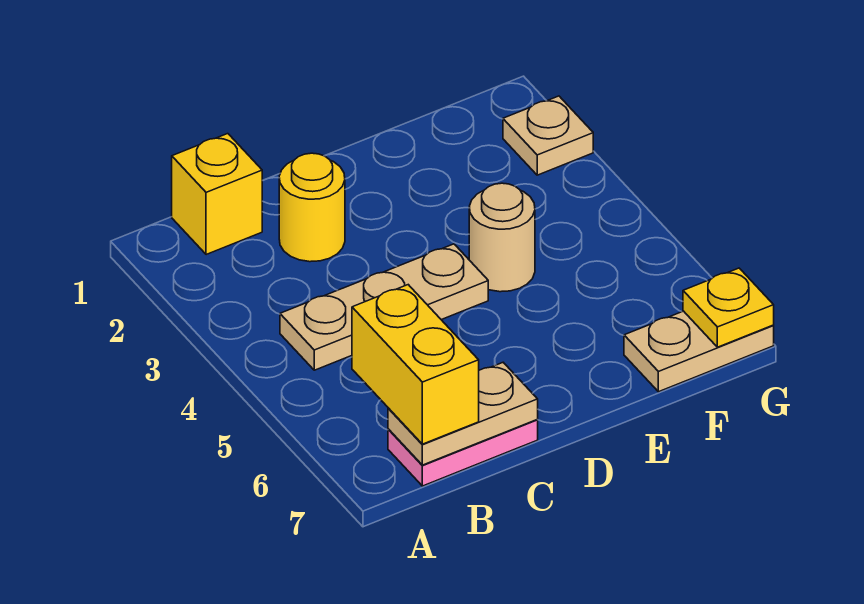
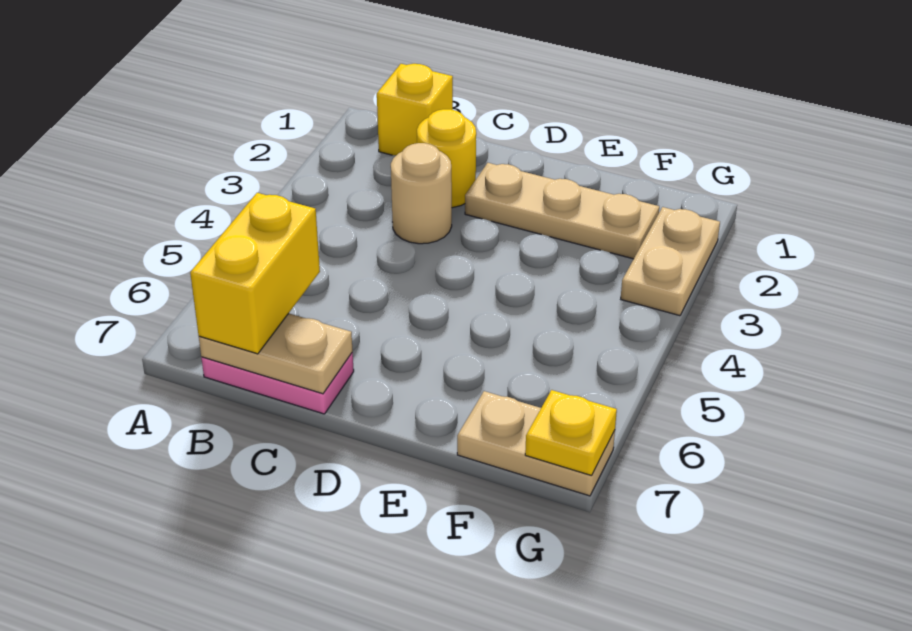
tan 1x3 plate [280,244,488,370] -> tan 1x3 plate moved to [465,163,659,259]
tan 1x1 round brick [469,183,535,292] -> tan 1x1 round brick moved to [391,143,452,244]
tan 1x1 plate [503,96,593,175] -> tan 1x2 plate [621,207,720,316]

